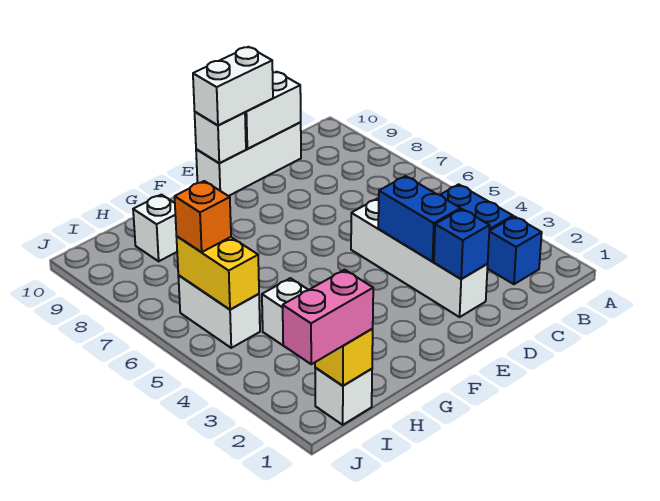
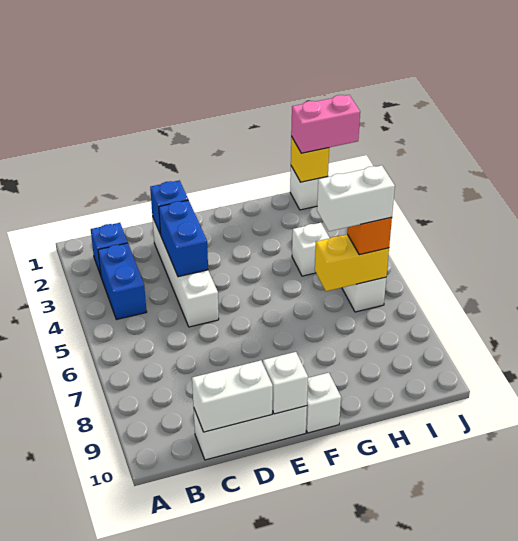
white 1x2 brick [193,47,273,125] -> white 1x2 brick moved to [317,165,395,231]
white 1x1 brick [133,195,177,261] -> white 1x1 brick moved to [306,373,341,433]
yellow 1x2 brick [176,236,259,309] -> yellow 1x2 brick turned to [315,234,389,291]

